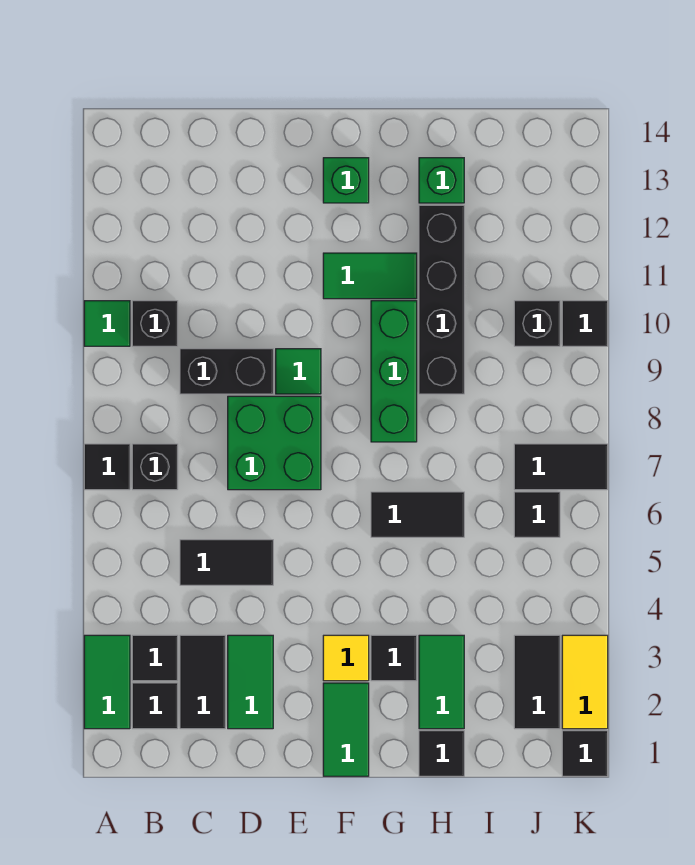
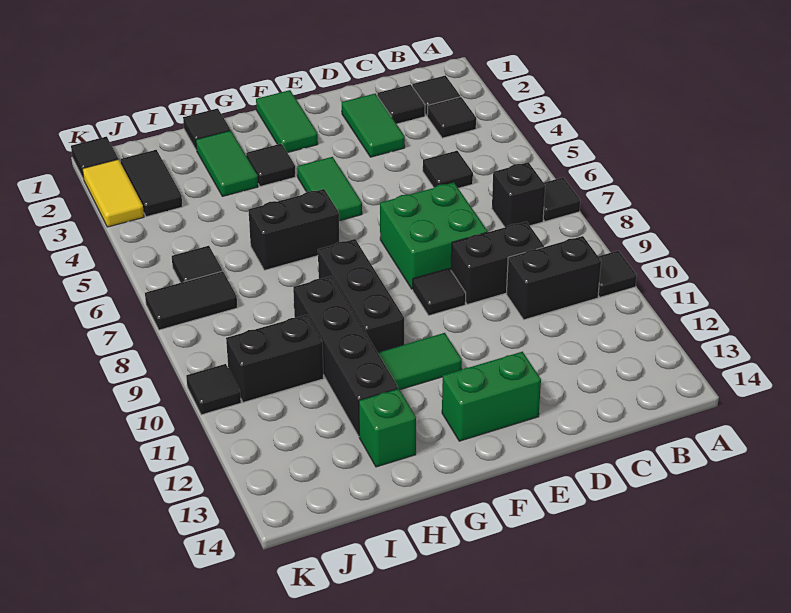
green 1x2 tile [84,635,130,729] -> green 1x2 tile moved to [297,157,362,221]
green 1x1 tile [84,301,130,346] -> black 1x1 tile [598,251,637,297]
black 1x1 brick [132,301,178,346] -> black 1x2 brick [506,236,601,320]
black 1x2 tile [180,635,225,729] -> black 1x1 tile [377,84,425,124]
black 1x2 tile [180,540,273,585] -> black 1x1 tile [423,151,473,188]
green 1x1 tile [276,349,321,394] -> black 1x1 tile [413,268,466,316]
yellow 1x1 tile [323,635,369,681] -> none
green 1x1 brick [323,158,369,203] -> green 1x2 brick [442,352,541,441]
black 1x2 tile [371,492,464,537] -> black 1x2 brick [249,189,339,270]
green 1x3 brick [371,301,417,442] -> black 1x3 brick [318,239,404,352]
black 1x1 brick [514,301,560,346] -> black 1x2 brick [226,315,324,402]

